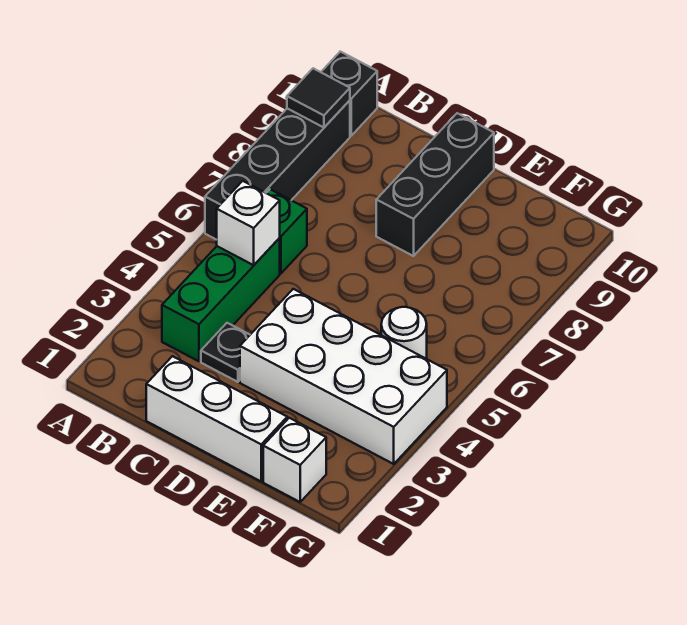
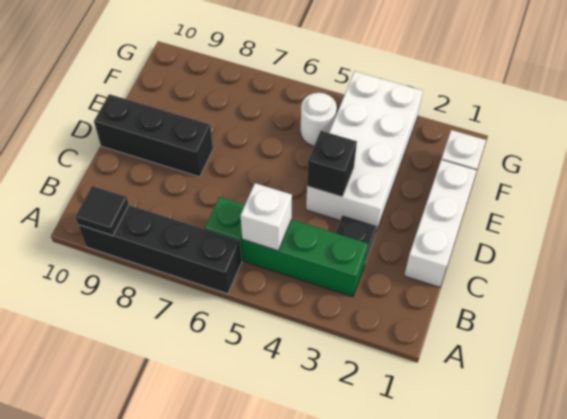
black 1x1 brick [321,52,377,136] -> black 1x1 brick moved to [307,131,357,197]

